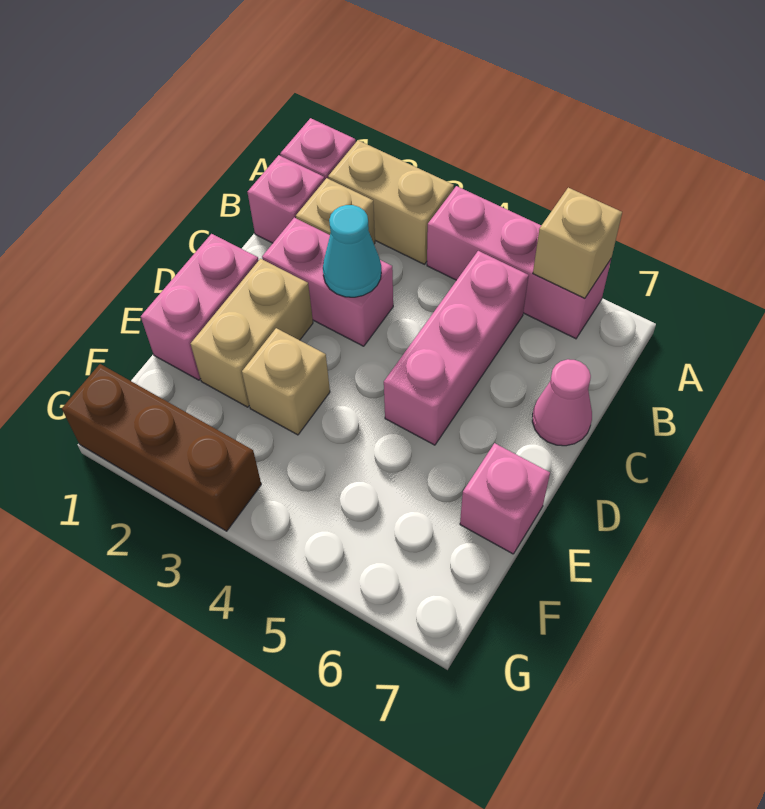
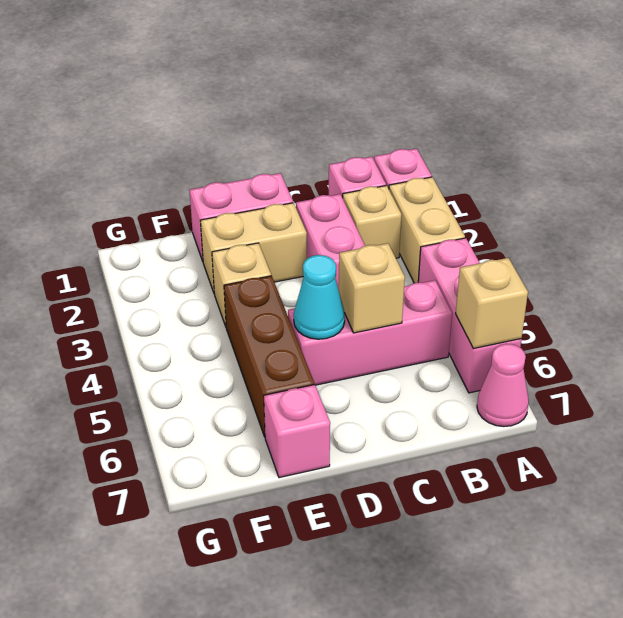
cyan 1x1 cone [323,205,381,297] -> cyan 1x1 cone moved to [294,255,345,339]
none -> tan 1x1 brick [339,243,405,333]
pink 1x1 cone [532,359,592,446] -> pink 1x1 cone moved to [477,344,529,427]
brown 1x3 brick [62,364,261,531] -> brown 1x3 brick moved to [224,276,314,437]

